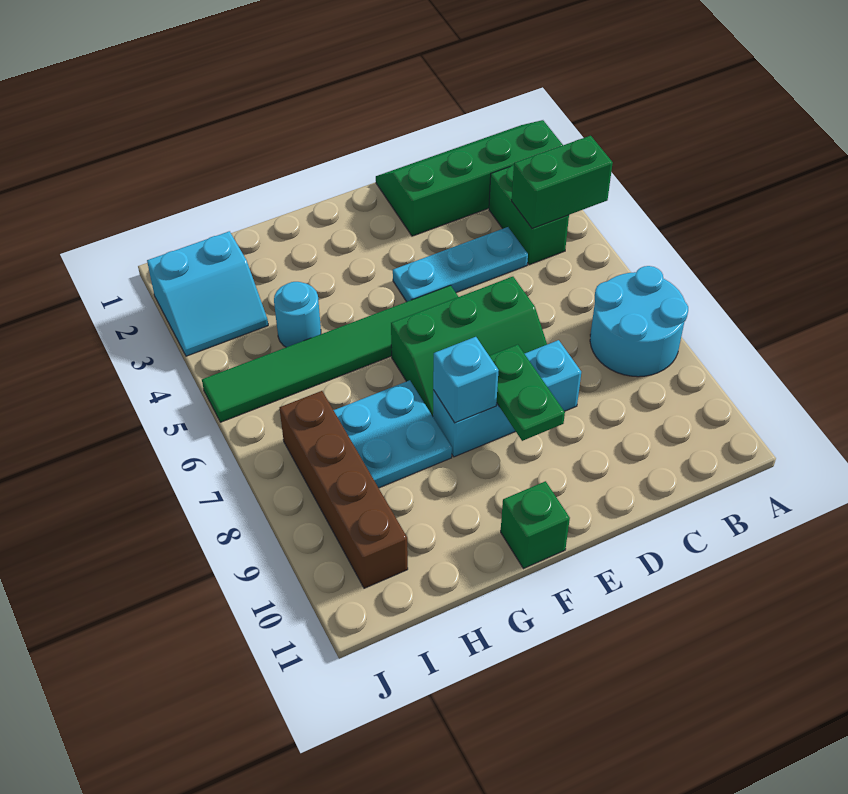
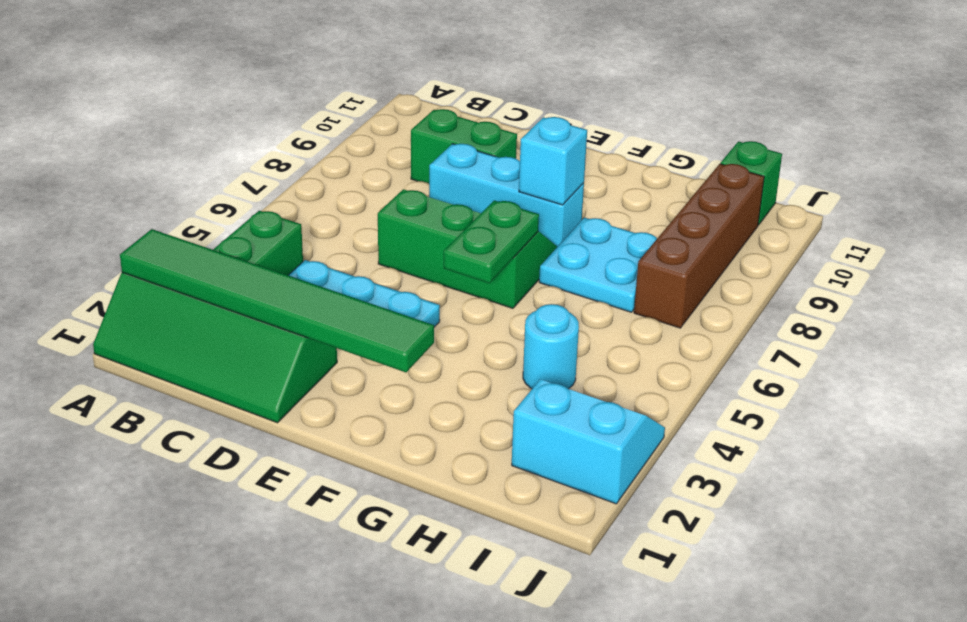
green 1x2 brick [512,136,613,229] -> green 1x2 brick moved to [411,109,517,183]
cyan 2x2 round brick [590,266,688,377] -> none
green 1x6 tile [202,285,458,422] -> green 1x6 tile moved to [120,229,434,372]
green 1x2 plate [490,345,565,441] -> green 1x2 plate moved to [444,200,539,283]
green 1x1 brick [501,481,570,569] -> green 1x1 brick moved to [720,141,782,225]

